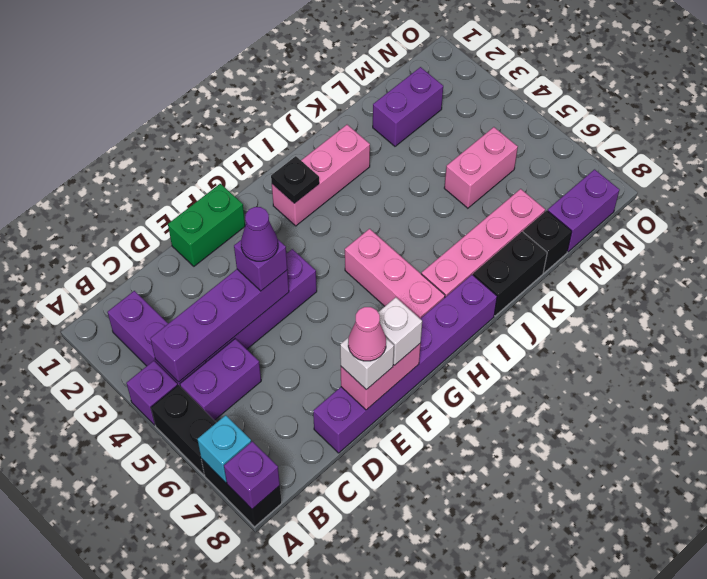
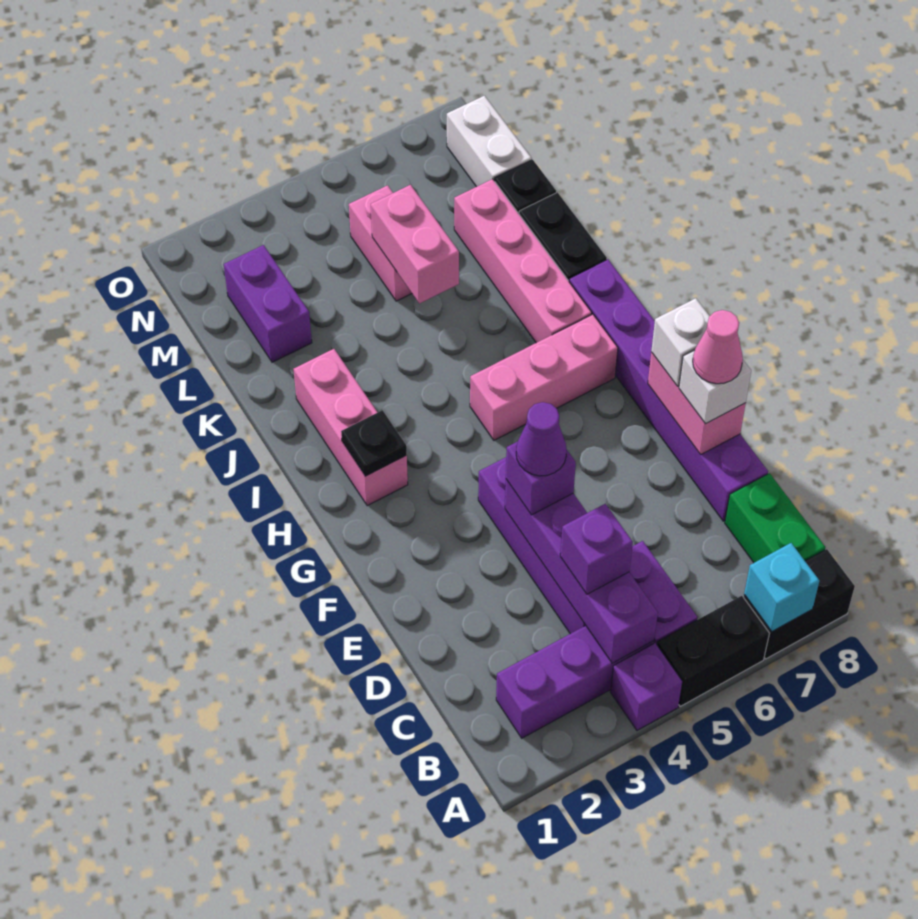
purple 1x1 brick [224,441,280,509] -> purple 1x1 brick moved to [560,504,633,594]
green 1x2 brick [168,184,245,266] -> green 1x2 brick moved to [725,473,825,563]
none -> pink 1x2 brick [371,185,459,304]
purple 1x2 brick [548,169,620,252] -> white 1x2 brick [447,96,532,187]

